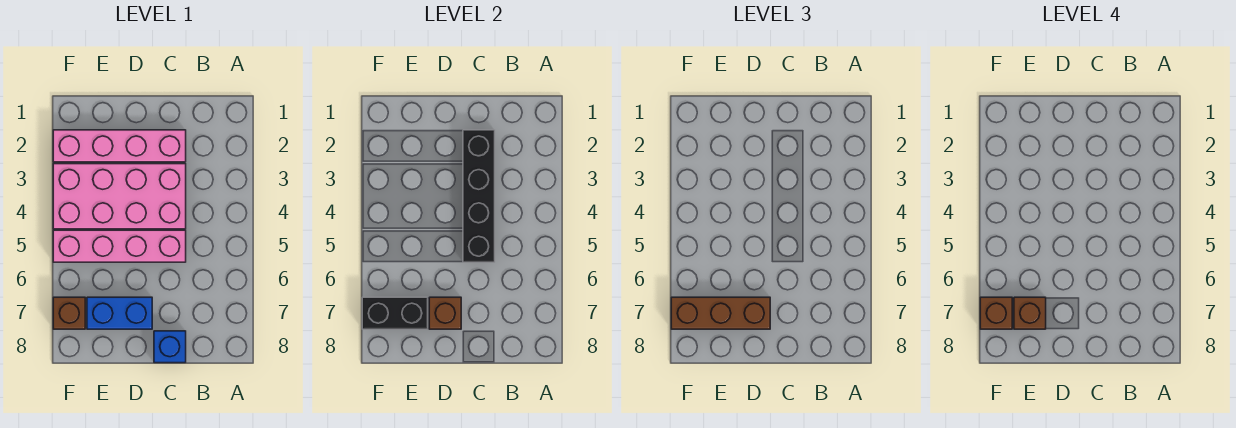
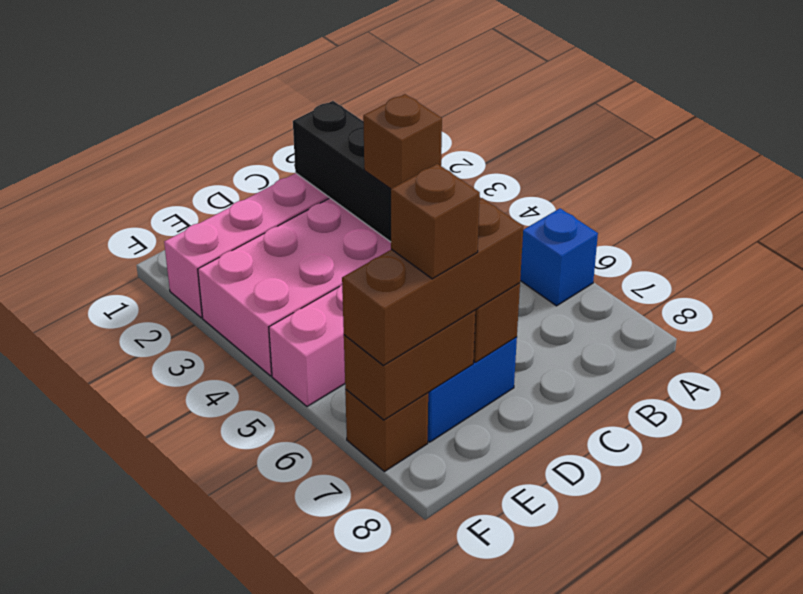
blue 1x1 brick [154,331,186,363] -> blue 1x1 brick moved to [520,208,598,306]
black 1x2 brick [362,297,428,329] -> brown 1x2 brick [344,310,475,420]
brown 1x1 brick [980,297,1012,329] -> brown 1x1 brick moved to [363,94,442,189]

